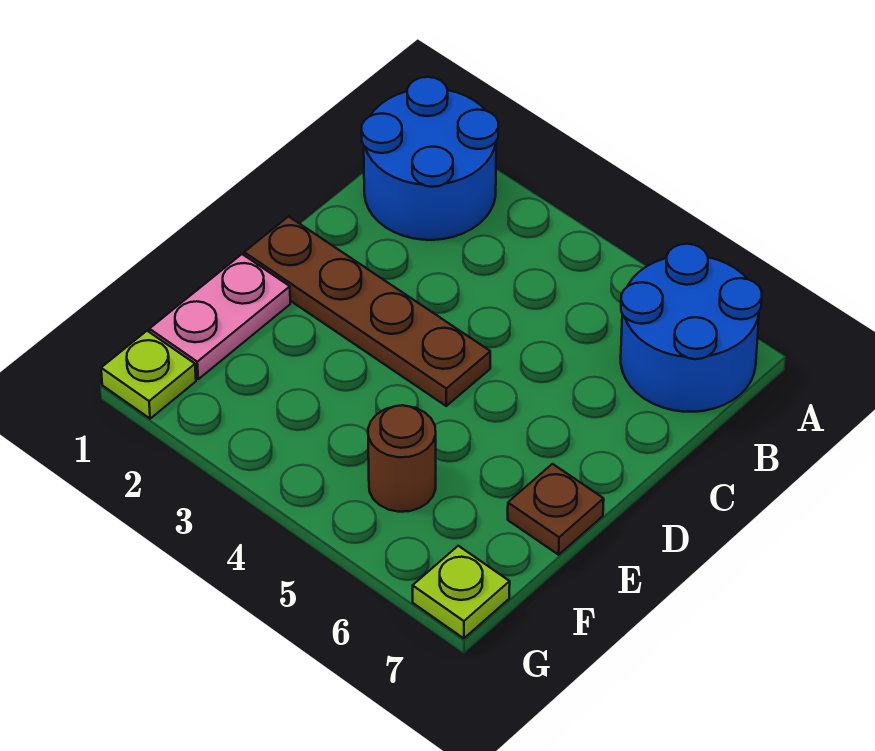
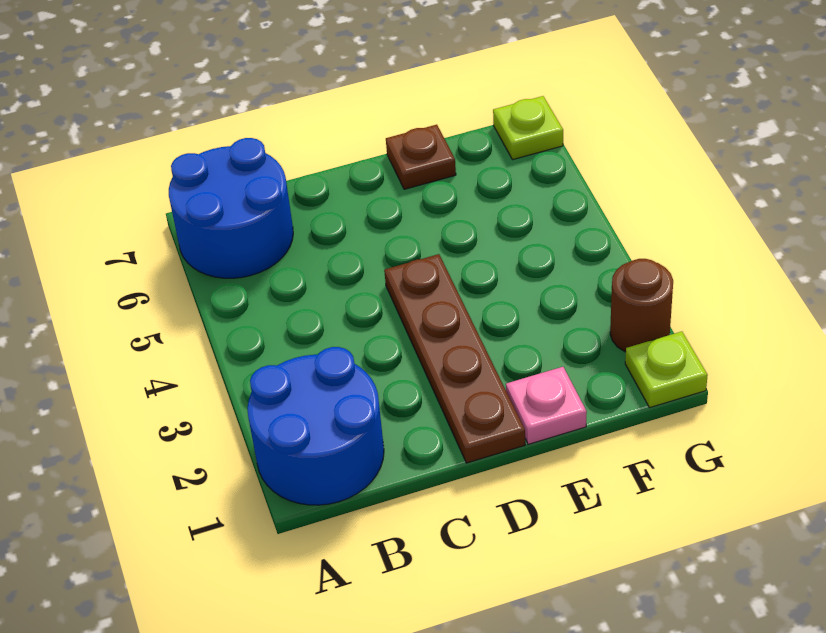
pink 1x2 plate [149,254,290,379] -> pink 1x1 plate [506,367,587,444]
brown 1x1 round brick [368,405,436,512] -> brown 1x1 round brick moved to [610,259,673,352]

